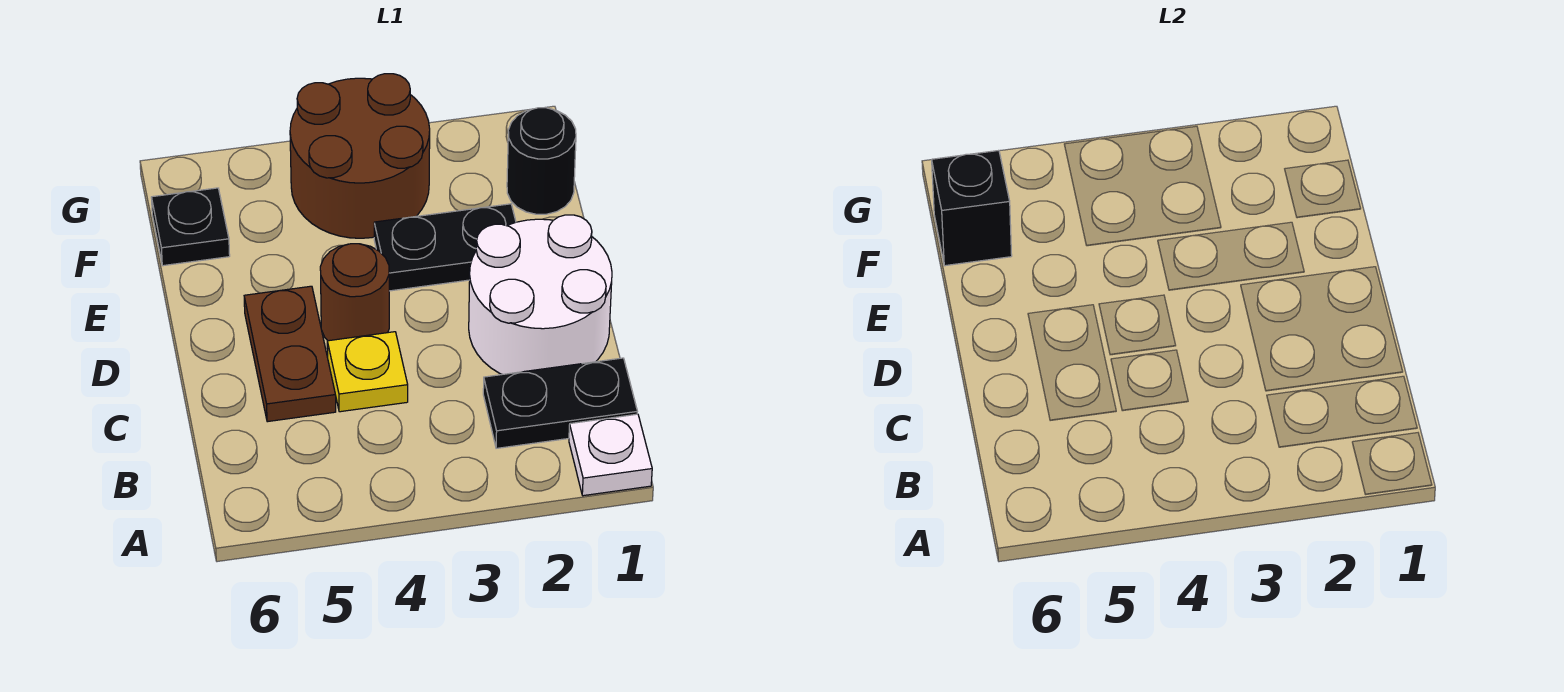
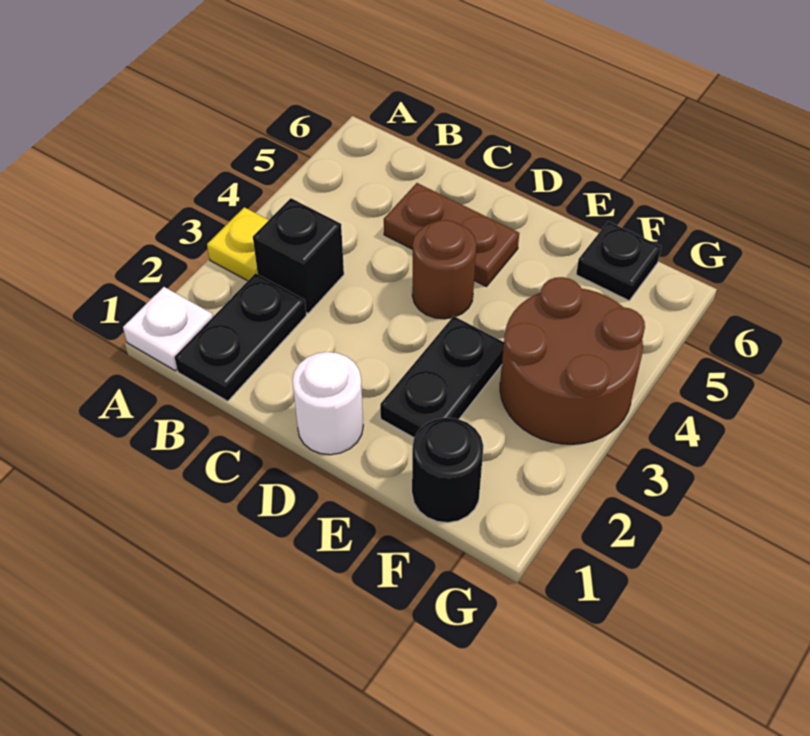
white 2x2 round brick [469,215,612,374] -> white 1x1 round brick [292,352,363,455]
yellow 1x1 plate [327,332,408,412] -> yellow 1x1 plate moved to [207,207,269,281]
black 1x1 brick [932,150,1012,266] -> black 1x1 brick moved to [253,198,344,313]

